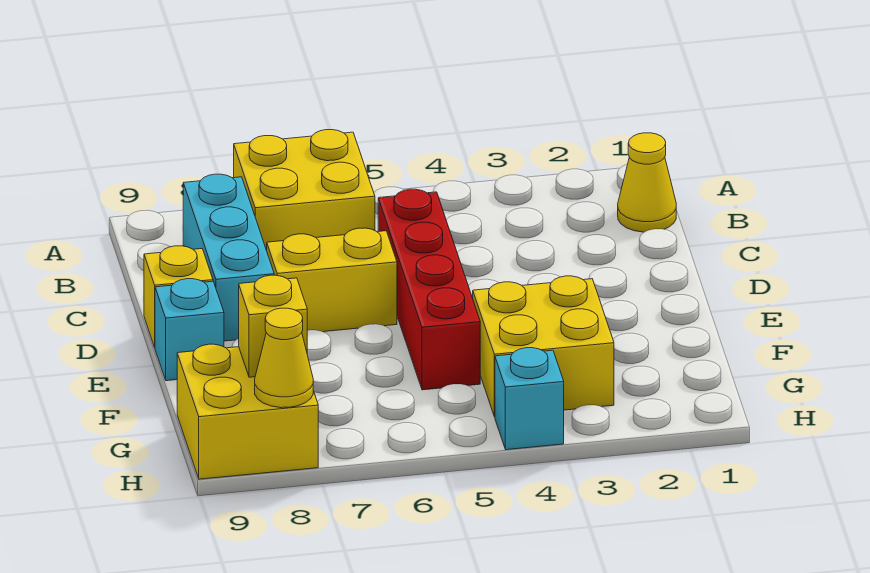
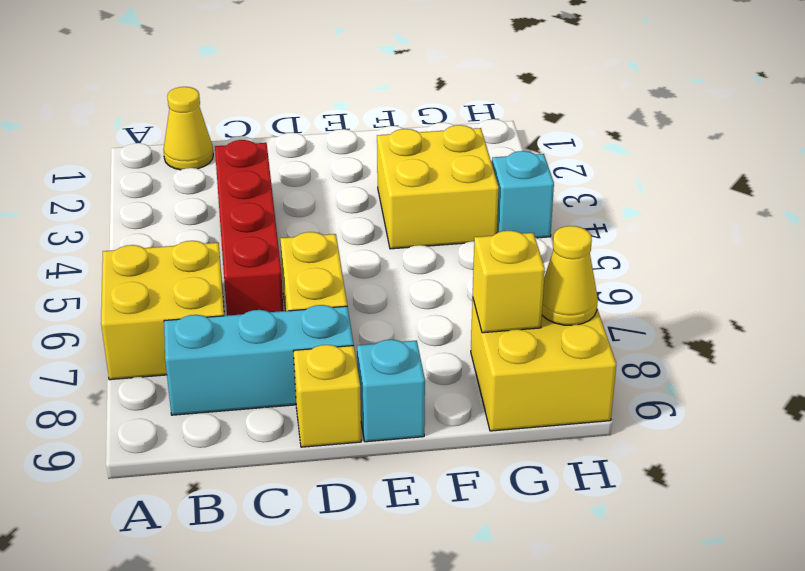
red 1x4 brick [378,189,480,390] -> red 1x4 brick turned to [215,140,284,316]

